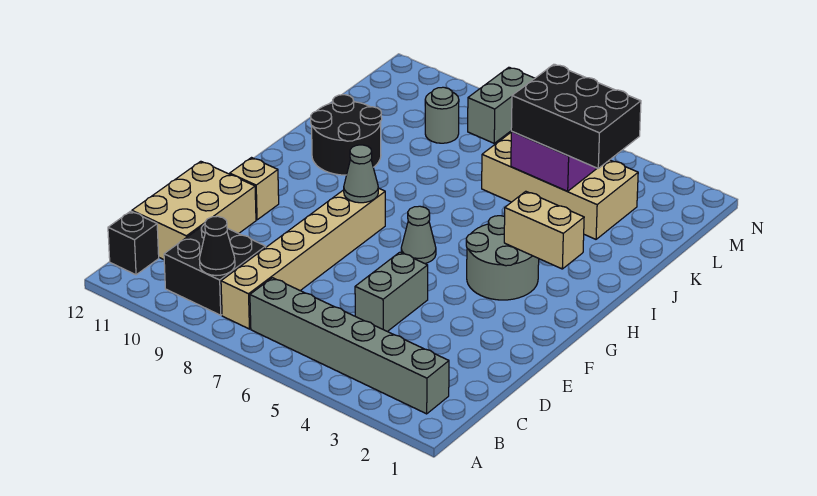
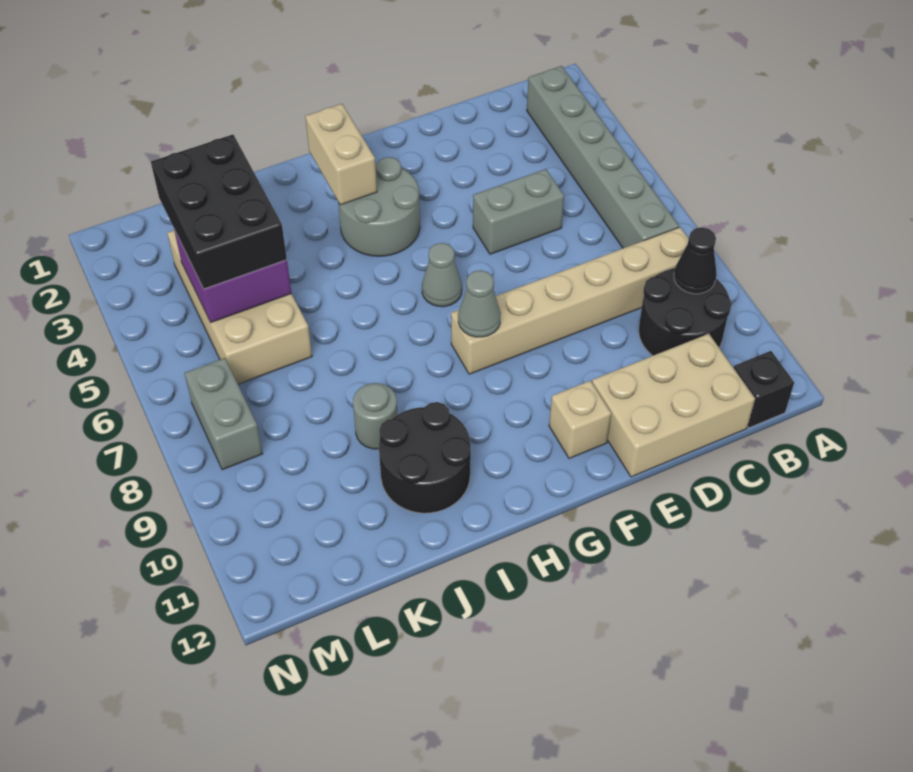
black 2x2 brick [164,224,266,315] -> black 2x2 round brick [639,268,732,356]
grey 1x1 round brick [425,87,459,143] -> grey 1x1 round brick moved to [353,383,398,449]
grey 1x2 brick [468,67,535,143] -> grey 1x2 brick turned to [184,358,263,470]

